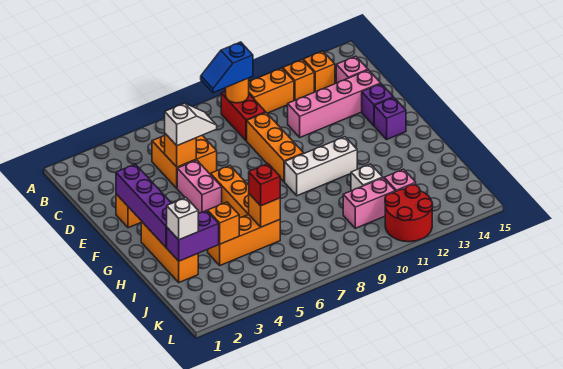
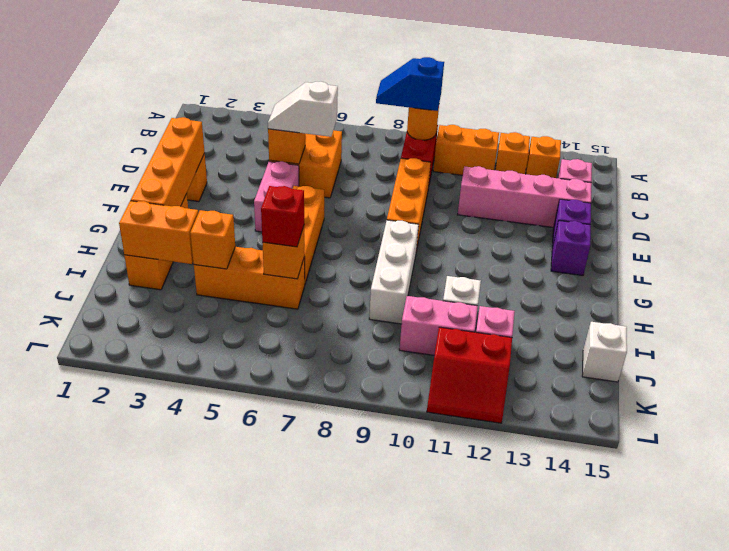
white 1x2 slope [165,103,217,146] -> white 1x2 slope turned to [268,82,338,137]
purple 1x4 brick [116,164,172,247] -> orange 1x4 brick [131,117,205,206]
white 1x3 brick [285,137,357,196] -> white 1x3 brick turned to [369,220,419,324]
purple 1x2 brick [167,211,219,261] -> orange 1x2 brick [119,201,198,264]
white 1x1 brick [167,198,198,240] -> white 1x1 brick moved to [582,322,627,382]
red 2x2 round brick [385,185,433,242] -> red 2x2 slope [427,327,512,423]

